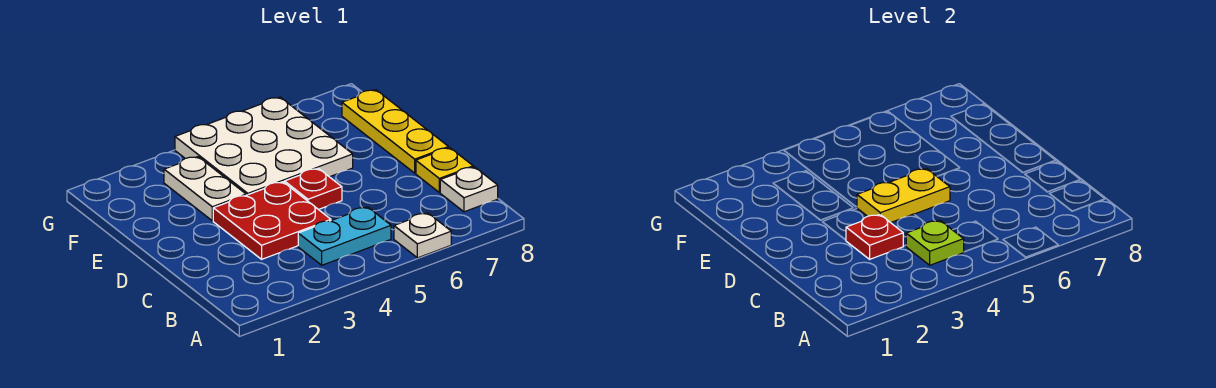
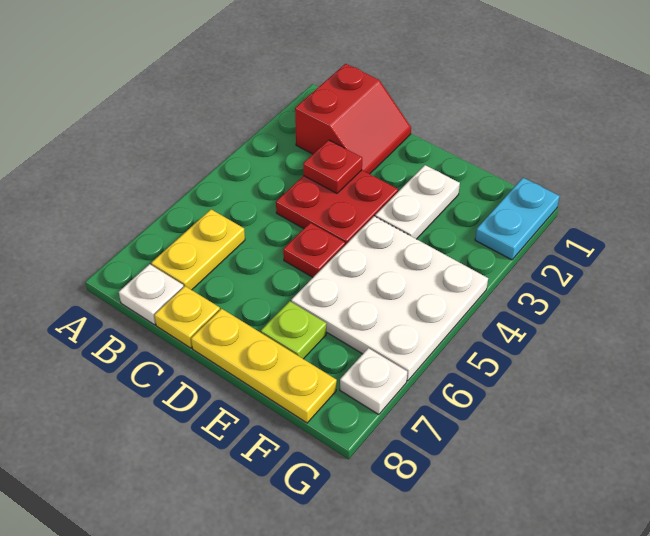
white 1x1 plate [394,213,451,258] -> white 1x1 plate moved to [340,348,407,415]
none -> red 2x2 slope [295,64,411,174]
cyan 1x2 plate [298,207,391,265] -> cyan 1x2 plate moved to [475,178,560,260]
lime 1x1 plate [906,221,964,265] -> lime 1x1 plate moved to [261,301,327,359]
yellow 1x2 plate [857,168,950,223] -> yellow 1x2 plate moved to [151,209,245,290]
white 1x2 plate [164,157,246,221] -> white 1x2 plate turned to [375,165,460,239]

